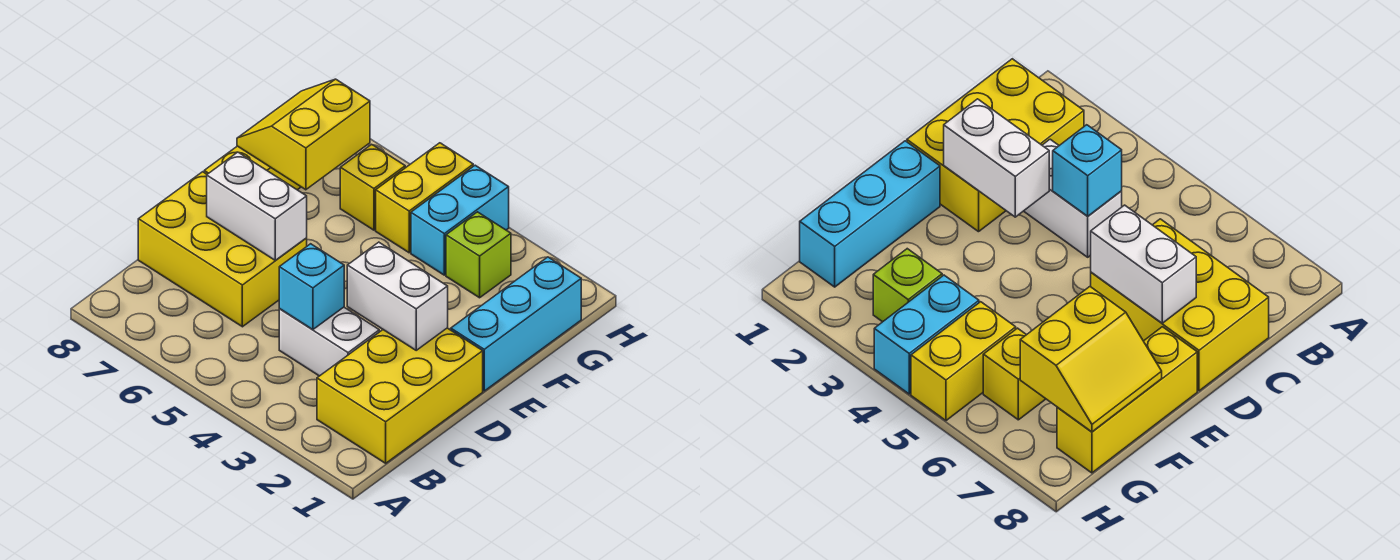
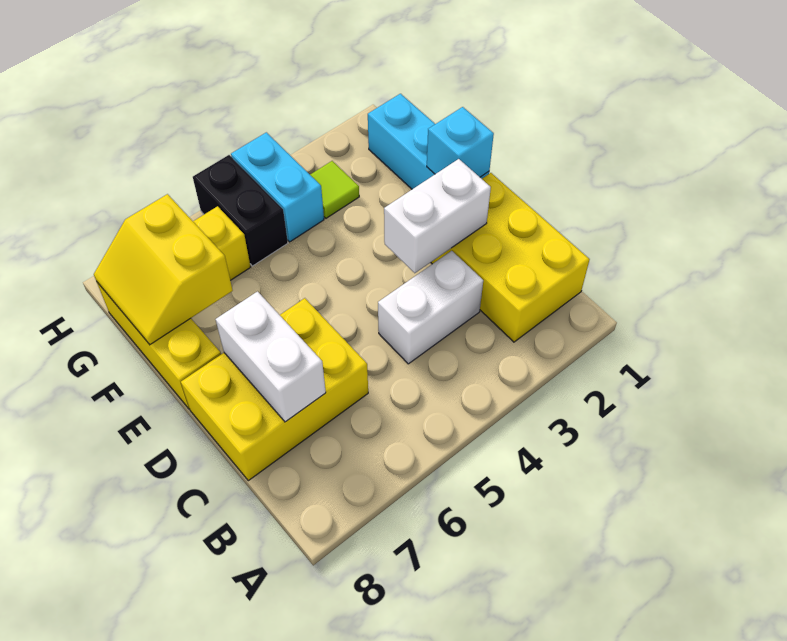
cyan 1x1 brick [279,244,344,330] -> cyan 1x1 brick moved to [427,107,494,177]
white 1x2 brick [207,152,307,261] -> white 1x2 brick turned to [216,292,326,422]
lime 1x1 brick [446,212,511,298] -> lime 1x1 tile [310,161,359,218]
yellow 1x2 brick [376,143,473,253] -> black 1x2 brick [193,155,288,266]

